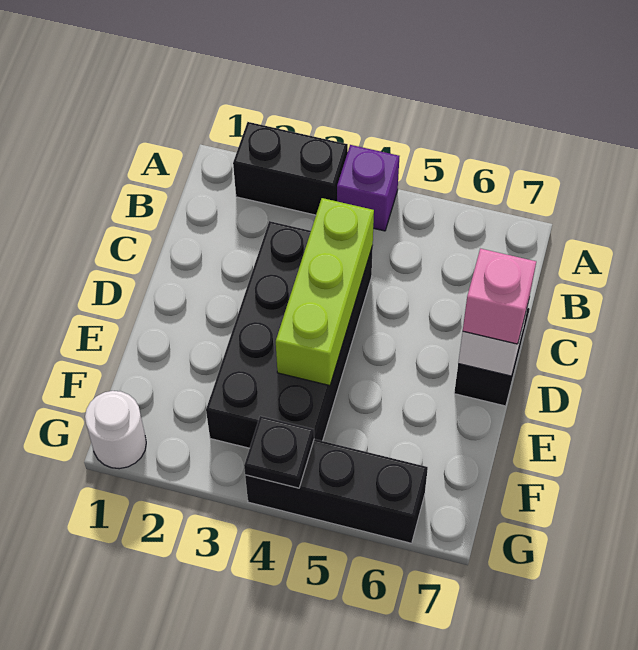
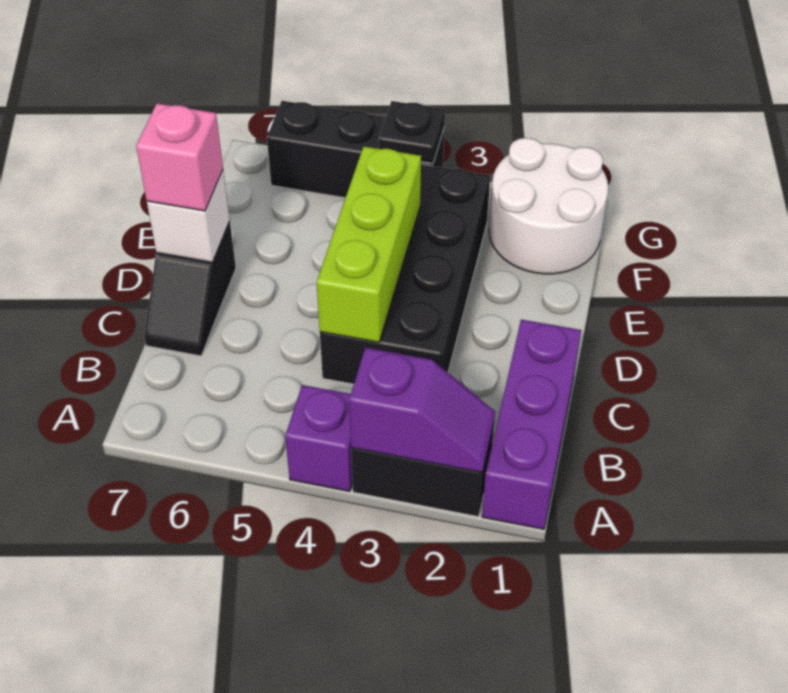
none -> purple 1x3 brick [482,320,581,529]
none -> purple 1x2 slope [349,348,495,473]
white 1x1 round brick [85,391,146,469] -> white 2x2 round brick [489,138,608,274]

